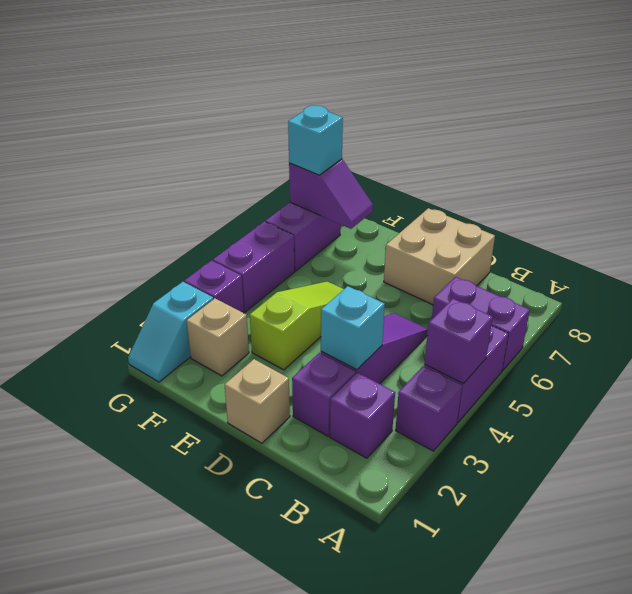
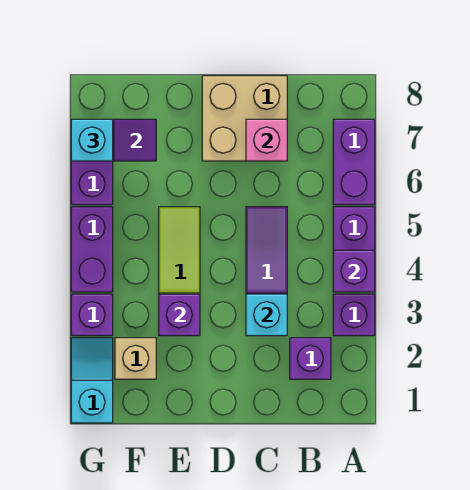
purple 1x2 brick [432,277,530,370] -> purple 1x2 brick turned to [333,119,375,205]
purple 1x1 brick [292,353,356,436] -> purple 1x1 brick moved to [159,294,200,336]
none -> pink 1x1 brick [246,119,287,161]
tan 1x1 brick [225,359,290,443] -> none
cyan 1x2 slope [128,282,213,382] -> cyan 1x2 slope turned to [71,338,113,423]

